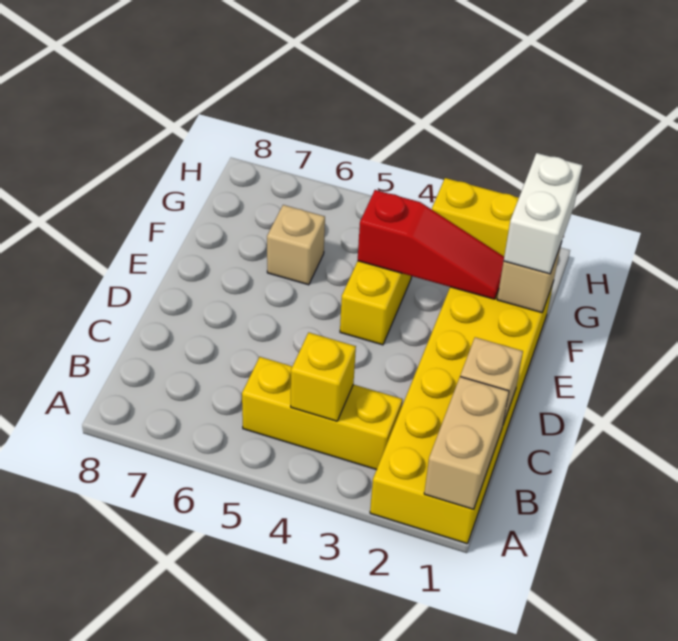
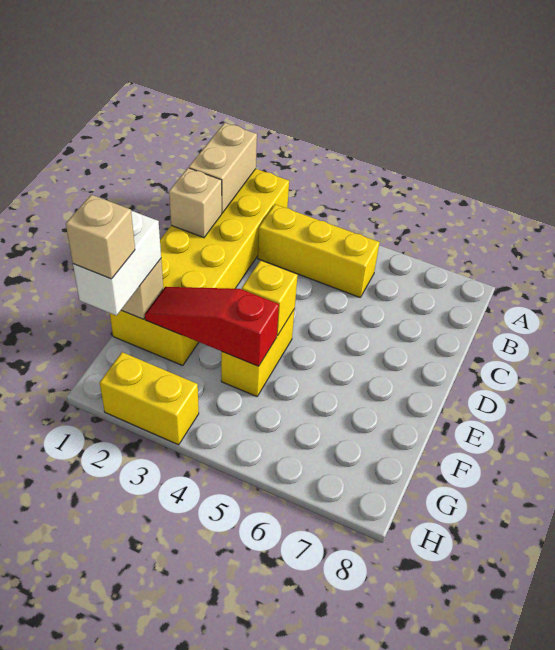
yellow 1x1 brick [291,333,356,421] -> yellow 1x1 brick moved to [242,260,298,336]
tan 1x1 brick [267,205,325,285] -> tan 1x1 brick moved to [66,195,135,279]

